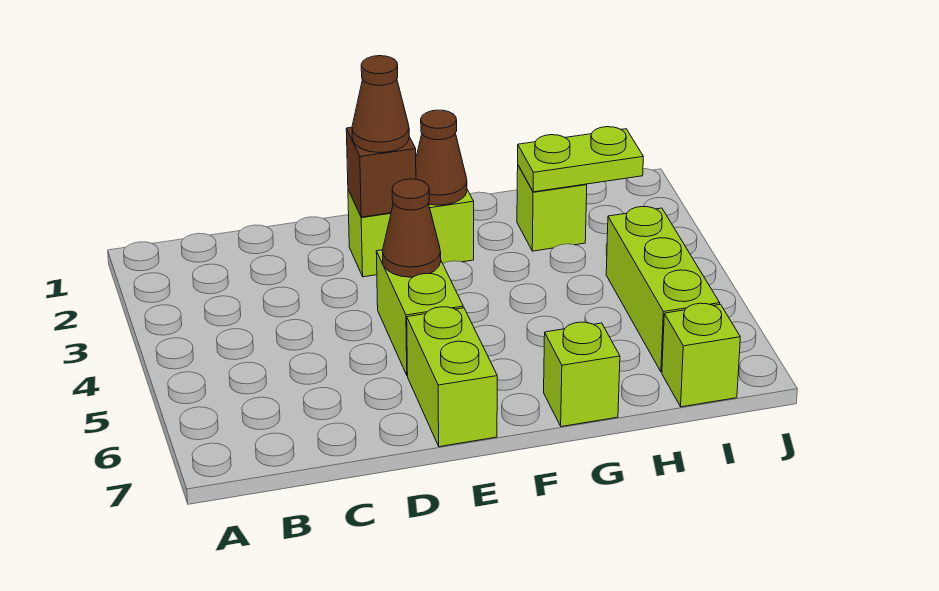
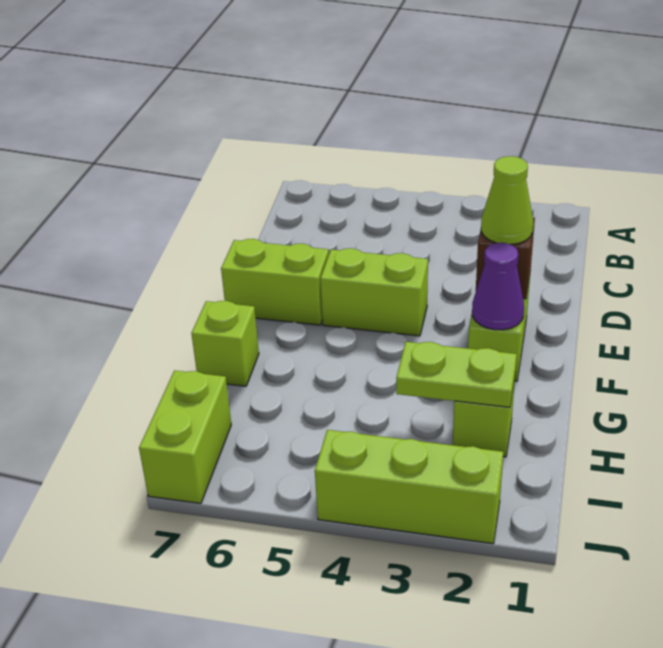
brown 1x1 cone [352,56,409,153] -> lime 1x1 cone [481,156,533,244]
brown 1x1 cone [383,179,441,277] -> none
brown 1x1 cone [416,110,467,205] -> purple 1x1 cone [472,243,524,330]
lime 1x2 plate [518,127,643,192] -> lime 1x2 plate turned to [396,342,517,407]
lime 1x3 brick [606,207,720,372] -> lime 1x3 brick moved to [315,430,503,544]
lime 1x1 brick [662,303,740,407] -> lime 1x2 brick [139,371,231,503]

